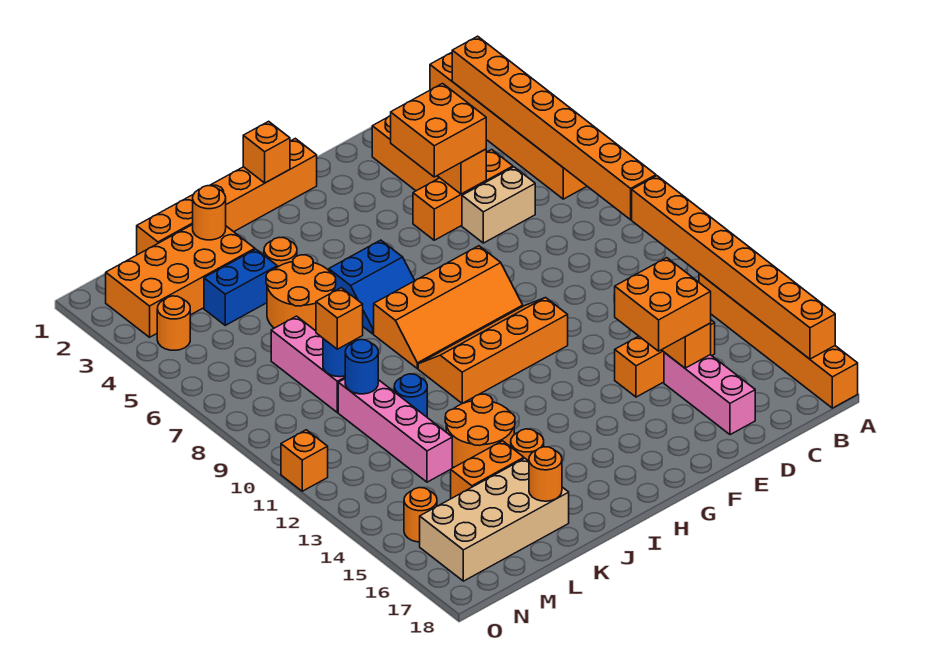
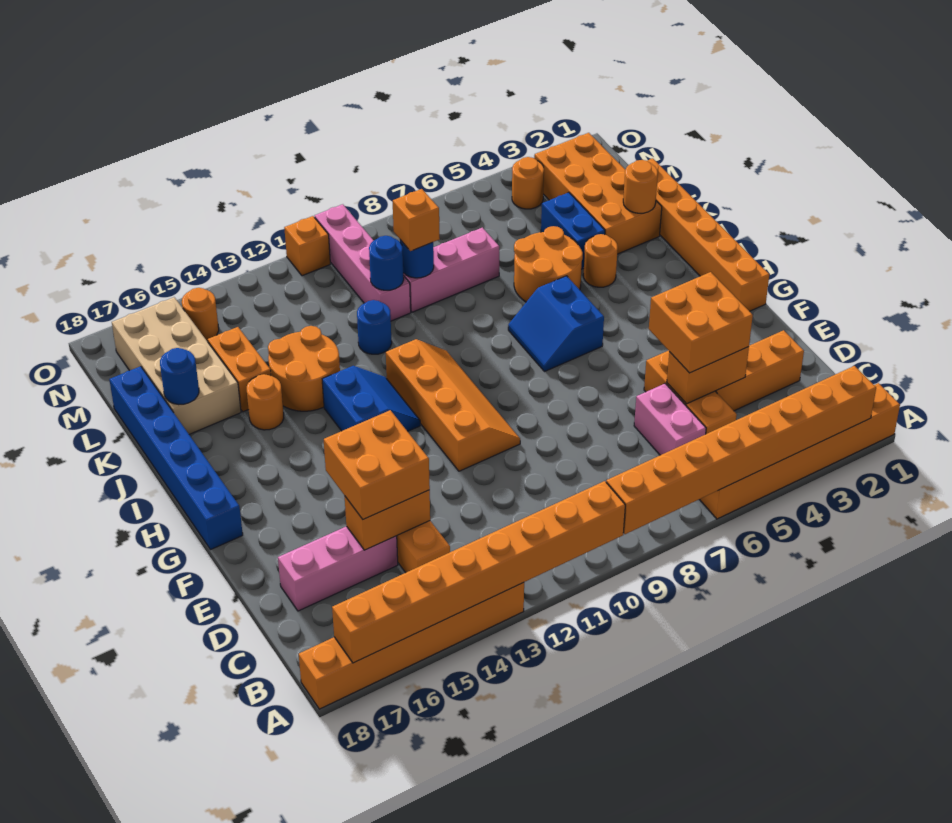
tan 1x2 brick [462,167,535,243] -> pink 1x2 brick [634,384,706,455]
orange 2x4 slope [374,246,523,369] -> none
none -> blue 1x6 brick [109,366,243,550]
orange 1x1 brick [243,121,290,183] -> none
none -> blue 2x2 slope [322,366,420,431]
orange 1x1 round brick [529,447,562,501] -> blue 1x1 round brick [160,348,199,405]
pink 1x4 brick [338,379,452,482] -> pink 1x4 brick turned to [315,204,411,321]

